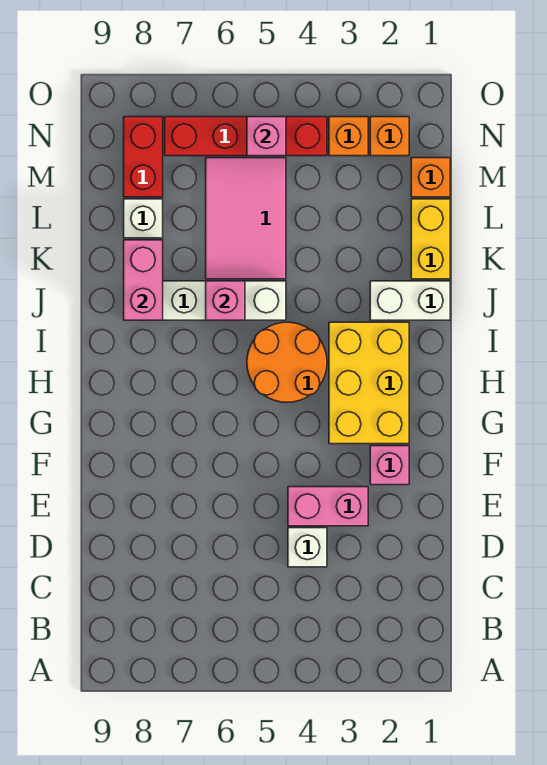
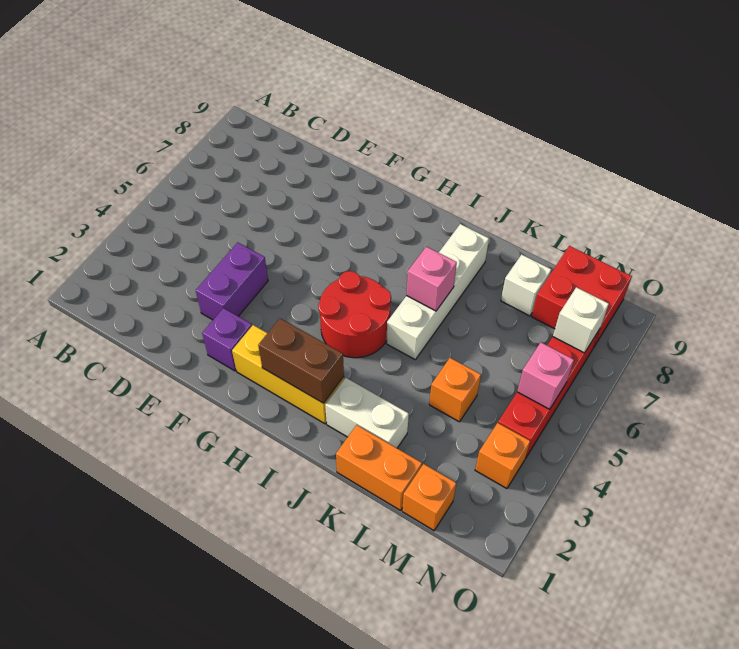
white 1x1 brick [288,528,327,567] -> white 1x1 brick moved to [553,287,609,353]
pink 1x2 brick [288,487,368,526] -> purple 1x2 brick [196,242,268,320]
pink 1x1 brick [370,446,409,485] -> purple 1x1 brick [202,308,252,371]
yellow 2x3 brick [329,322,409,444] -> yellow 1x3 brick [232,325,344,424]
none -> brown 1x2 brick [258,318,344,403]
orange 2x2 round brick [247,322,327,402] -> red 2x2 round brick [318,271,391,358]
white 1x2 brick [370,281,450,320] -> white 1x2 brick turned to [325,378,409,448]
pink 1x2 brick [124,240,163,320] -> none
yellow 1x2 brick [411,199,450,279] -> orange 1x2 brick [336,425,422,510]
pink 2x3 tile [206,158,286,279] -> none
red 1x2 brick [124,117,163,197] -> red 2x2 brick [532,246,632,348]
orange 1x1 brick [370,117,409,156] -> orange 1x1 brick moved to [429,358,481,422]

